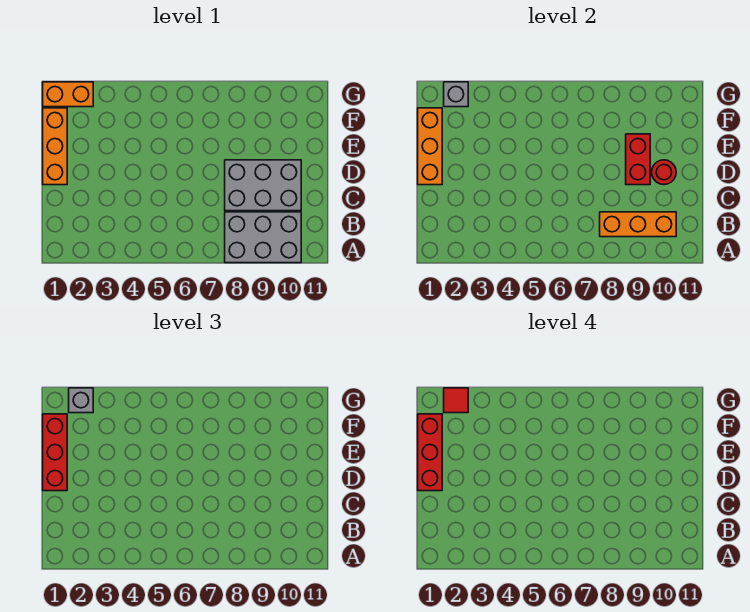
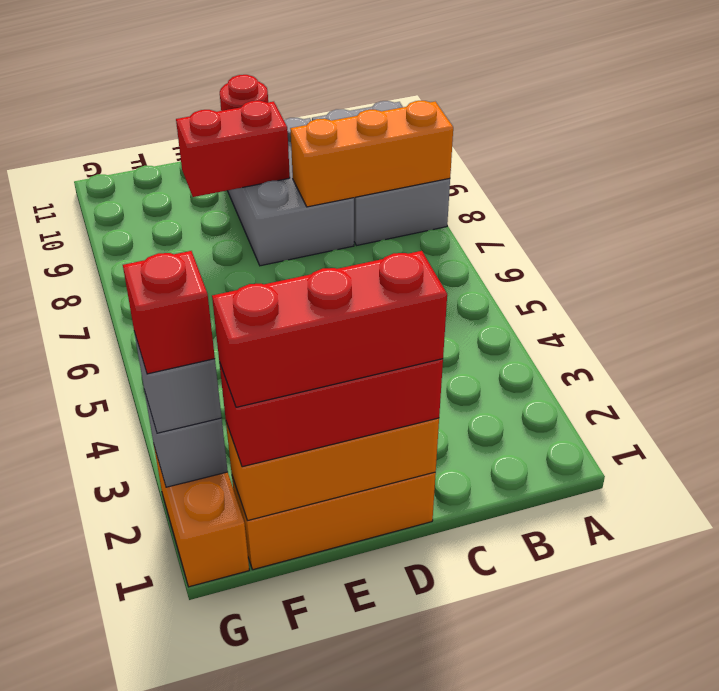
orange 1x3 brick [600,212,676,237] -> orange 1x3 brick turned to [290,101,453,207]
red 1x1 tile [444,388,468,413] -> red 1x1 brick [123,251,215,374]

